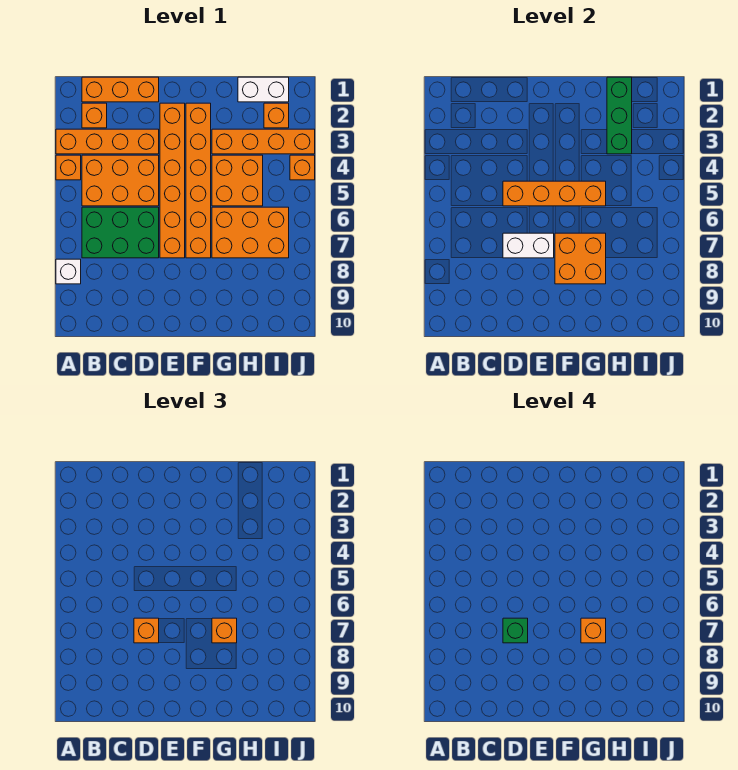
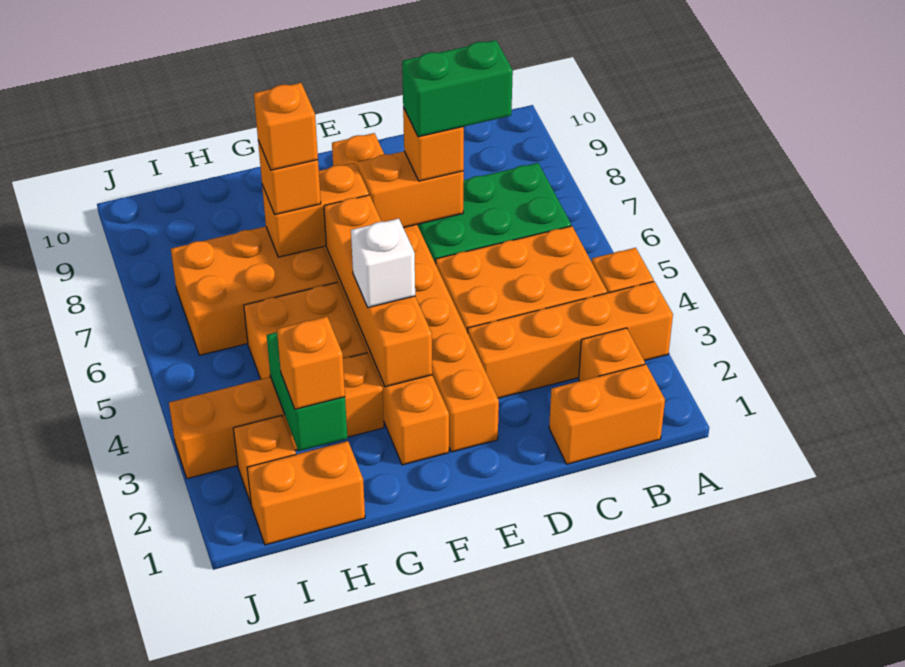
white 1x1 brick [56,259,81,284] -> white 1x1 brick moved to [351,219,415,308]
orange 1x3 brick [82,77,159,102] -> orange 1x2 brick [549,364,665,464]
orange 1x4 brick [503,181,606,206] -> orange 1x4 brick turned to [324,195,432,387]
white 1x2 brick [503,233,554,258] -> orange 1x2 brick [357,151,464,228]
green 1x1 brick [503,618,528,643] -> green 1x2 brick [402,40,513,137]
orange 1x6 brick [160,103,185,258] -> orange 1x8 brick [332,133,499,452]
orange 2x2 brick [555,233,606,284] -> orange 1x2 brick [262,163,369,257]
white 1x2 brick [238,77,289,102] -> orange 1x2 brick [247,441,365,545]
green 1x3 brick [607,77,632,154] -> green 1x2 brick [267,332,347,451]
orange 1x1 brick [290,155,315,180] -> orange 1x1 brick moved to [277,317,345,409]

